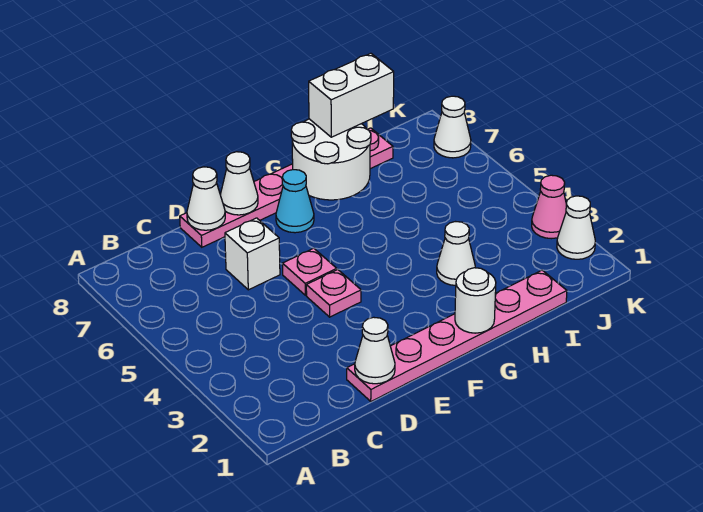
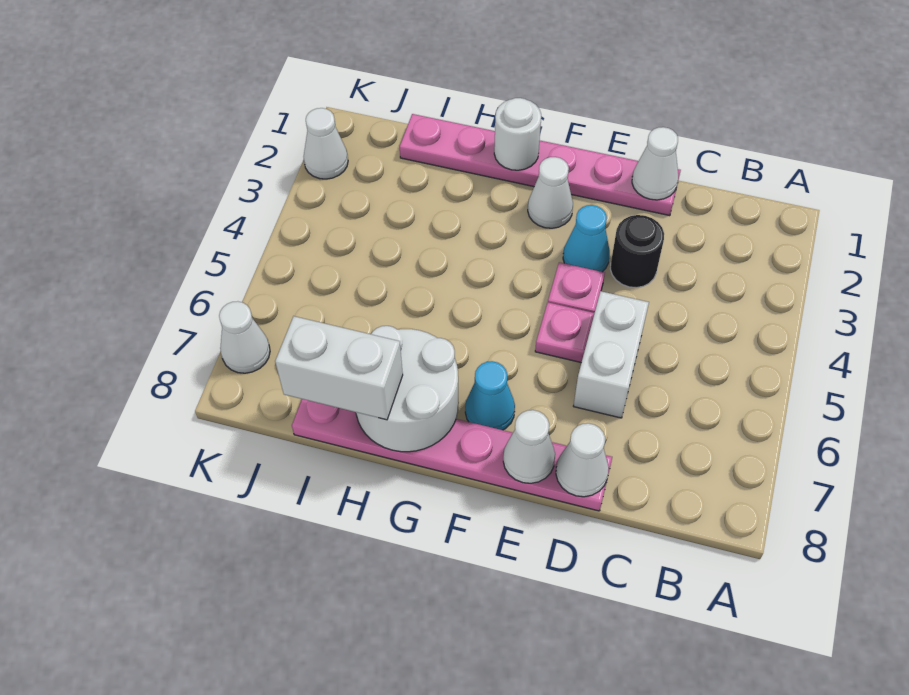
none -> black 1x1 round brick [610,215,664,288]
white 1x1 brick [225,218,280,290] -> white 1x2 brick [574,291,649,418]
none -> cyan 1x1 cone [563,205,610,272]
white 1x1 cone [437,222,475,285] -> white 1x1 cone moved to [528,157,573,228]
pink 1x1 cone [532,175,566,239] -> none

